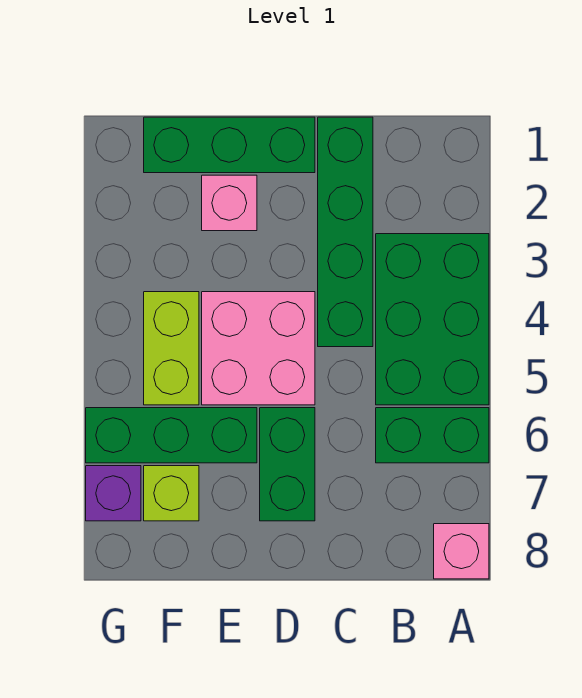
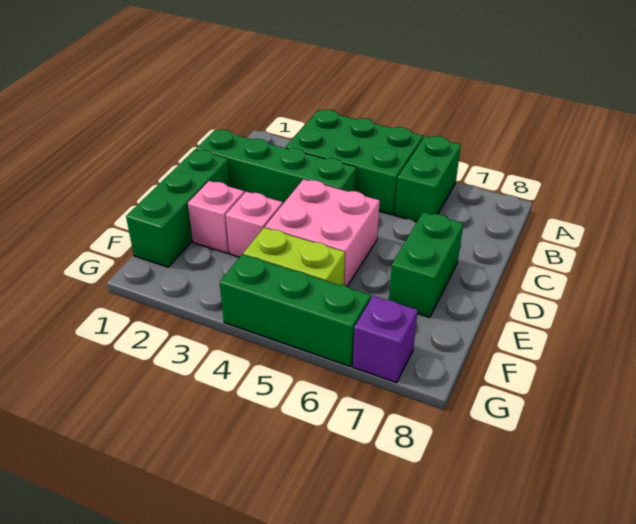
pink 1x1 brick [434,524,489,579] -> pink 1x1 brick moved to [226,192,283,257]
green 1x2 brick [260,408,315,521] -> green 1x2 brick turned to [389,212,463,318]
green 1x3 brick [86,408,257,463] -> green 1x3 brick turned to [220,254,371,367]
lime 1x1 brick [144,466,199,521] -> none

